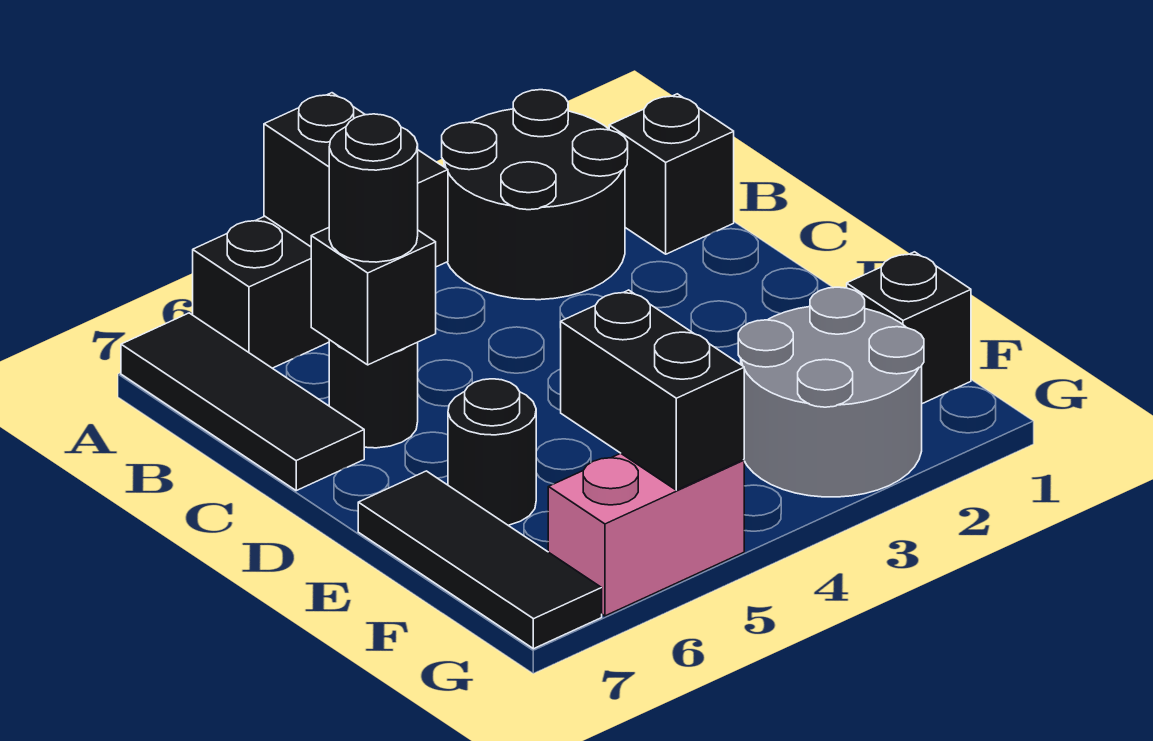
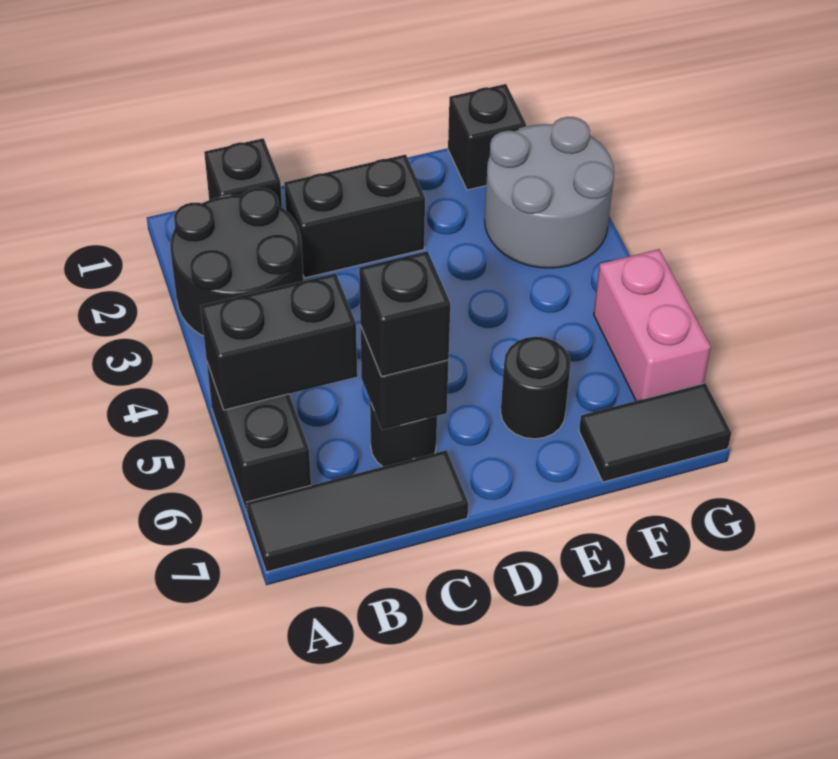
black 1x1 round brick [329,114,418,262] -> black 1x1 brick [359,251,450,377]
black 1x3 tile [358,471,602,649] -> black 1x2 tile [579,383,731,482]
black 1x2 brick [561,290,744,490] -> black 1x2 brick moved to [284,155,425,278]

